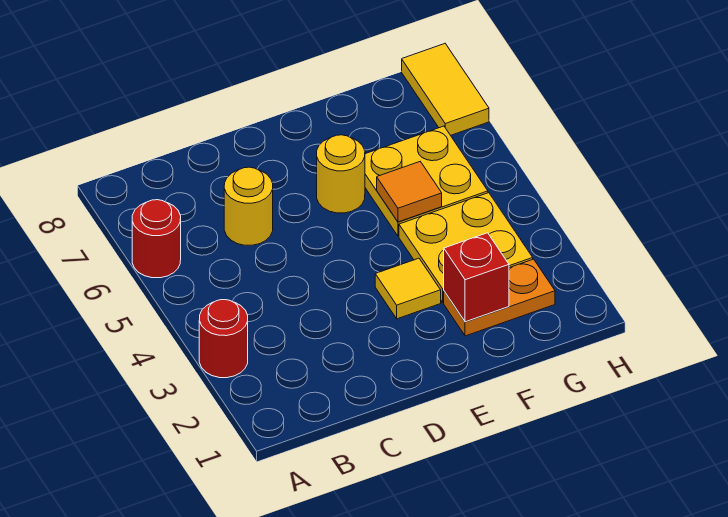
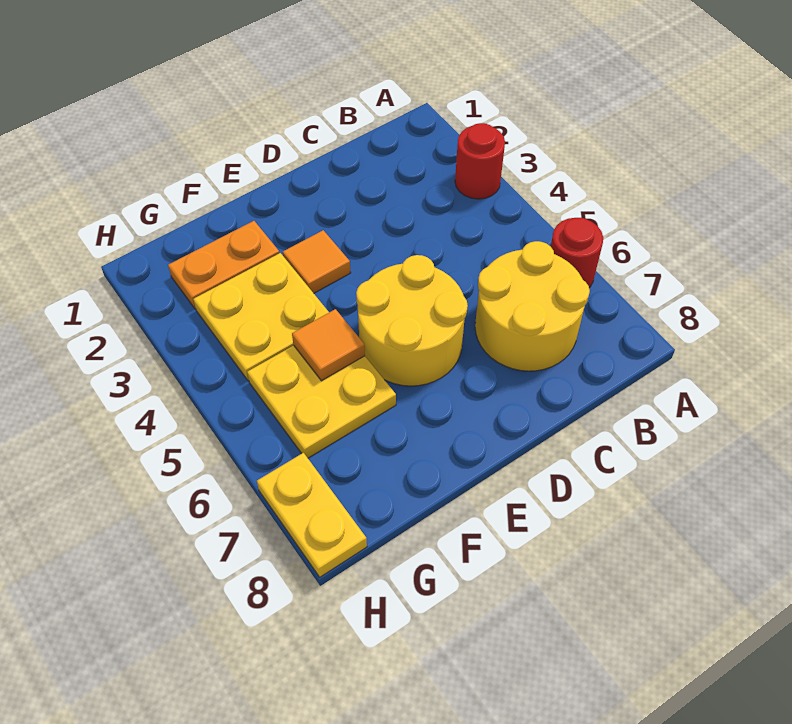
yellow 1x1 round brick [224,167,273,245] -> yellow 2x2 round brick [475,241,590,371]
yellow 1x1 tile [375,258,441,319] -> orange 1x1 tile [283,230,351,293]
yellow 1x1 round brick [317,135,365,213] -> yellow 2x2 round brick [356,255,468,386]
red 1x1 brick [444,233,509,322] -> none
yellow 1x2 tile [402,44,489,135] -> yellow 1x2 plate [257,453,367,577]

